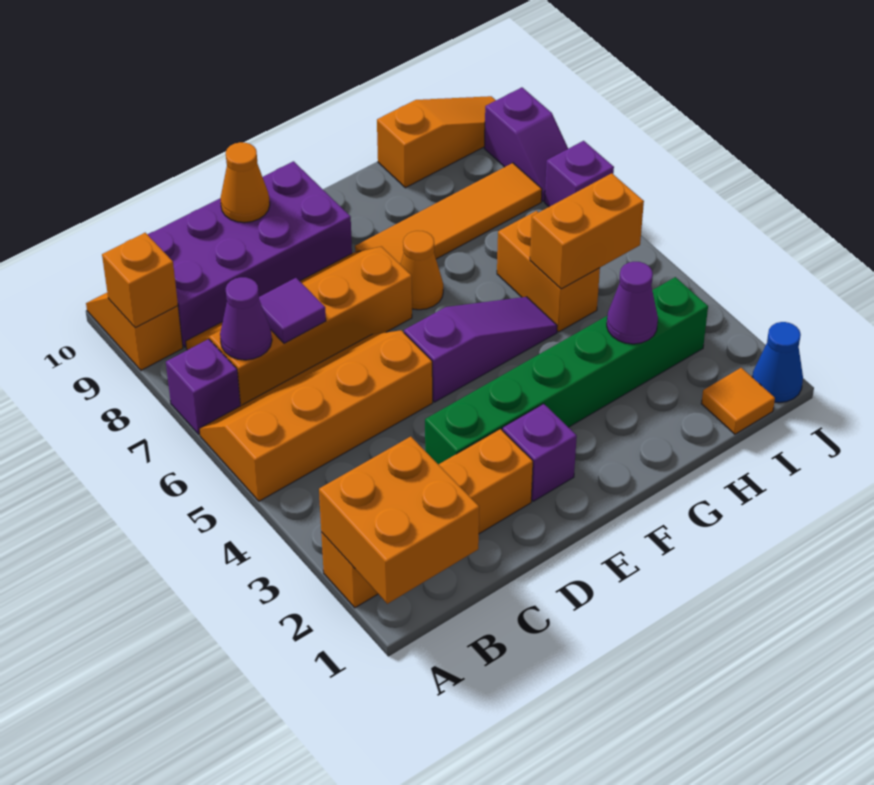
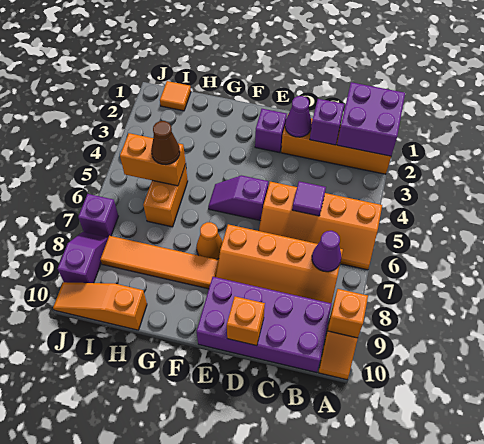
orange 2x2 brick [319,436,479,604] -> purple 2x2 brick [337,82,405,156]
purple 1x1 brick [166,339,240,434] -> purple 1x1 brick moved to [310,99,344,145]
purple 1x1 tile [259,278,326,343] -> purple 1x1 tile moved to [292,181,326,216]
green 1x6 brick [425,277,708,464] -> none
orange 1x1 cone [220,142,270,223] -> orange 1x1 brick [227,296,265,346]
purple 1x3 slope [404,297,557,402] -> purple 1x2 slope [208,176,268,221]
purple 1x1 cone [607,262,658,344] -> purple 1x1 cone moved to [285,96,312,137]
none -> brown 1x1 cone [151,121,180,165]
blue 1x1 cone [752,322,803,403] -> none

